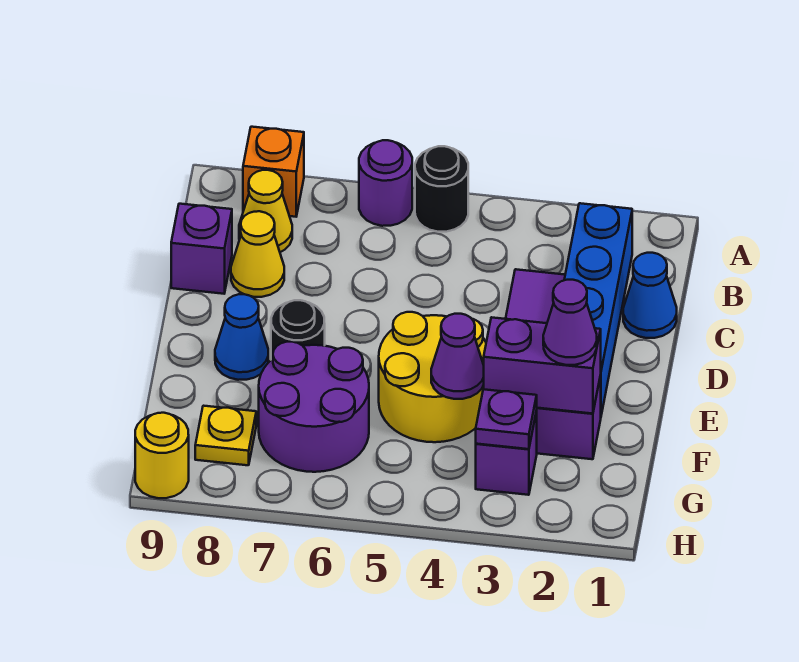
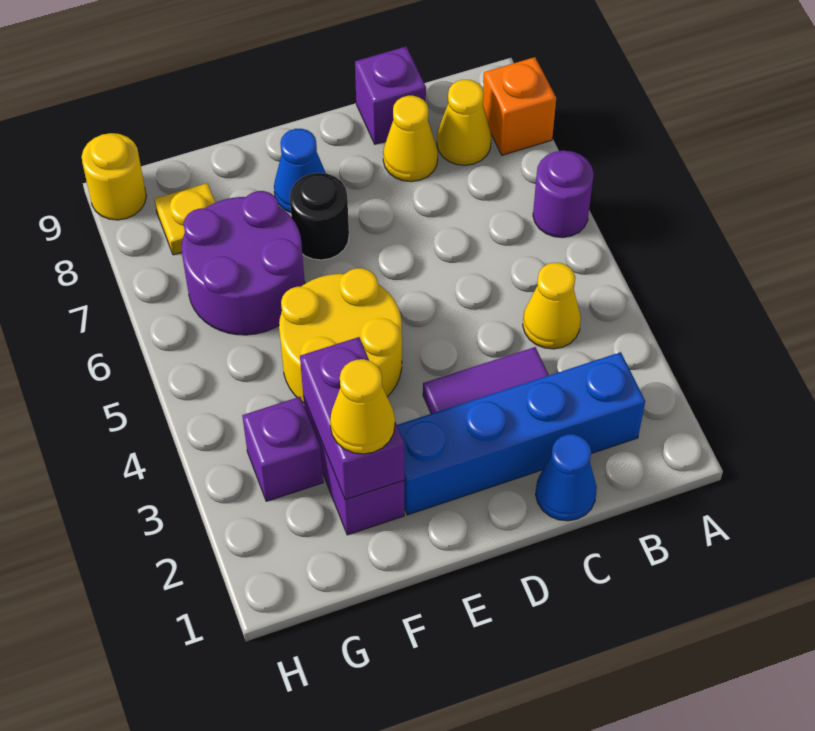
black 1x1 round brick [415,146,468,232] -> none
none -> yellow 1x1 cone [523,263,581,349]
purple 1x1 cone [543,280,597,365] -> yellow 1x1 cone [330,359,395,454]
purple 1x1 cone [431,314,484,399] -> none
purple 1x1 plate [476,389,537,449] -> none

